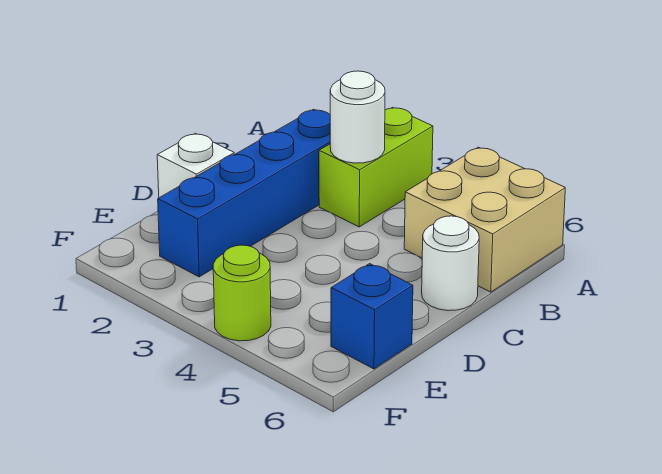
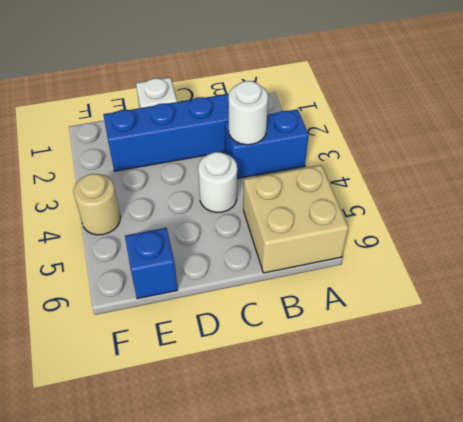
lime 1x2 brick [319,107,433,227] -> blue 1x2 brick [225,109,309,179]
white 1x1 round brick [422,216,479,311] -> white 1x1 round brick moved to [198,152,237,213]
lime 1x1 round brick [213,245,271,341] -> tan 1x1 round brick [74,174,120,235]

